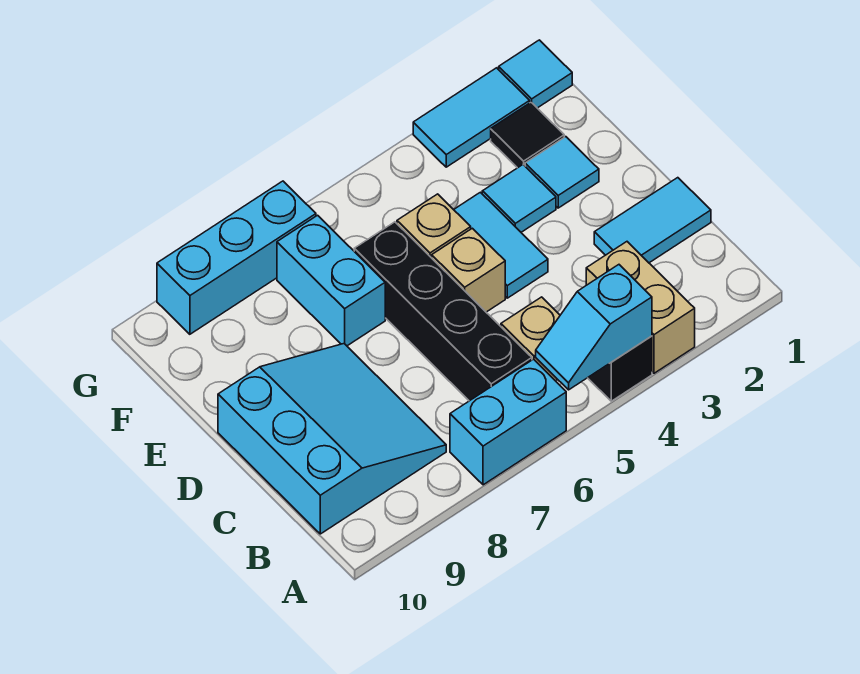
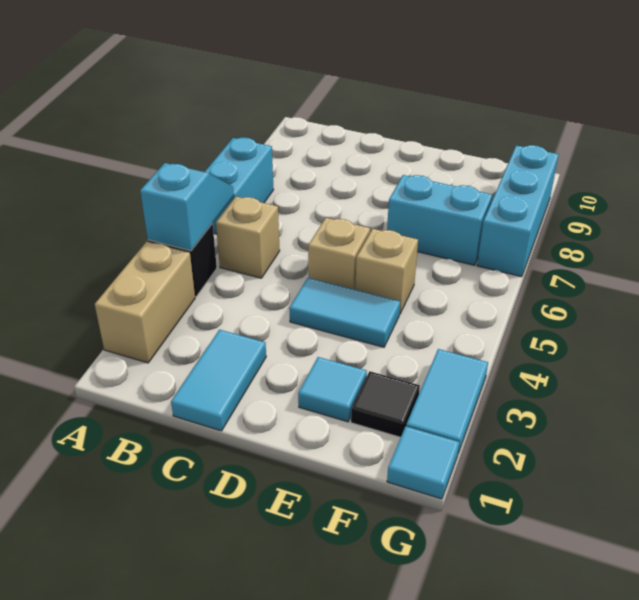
tan 1x2 brick [586,242,695,373] -> tan 1x2 brick turned to [95,242,195,363]
black 1x4 brick [354,222,532,401] -> none
cyan 3x3 slope [218,344,446,534] -> none
cyan 1x1 tile [482,165,556,232] -> none

